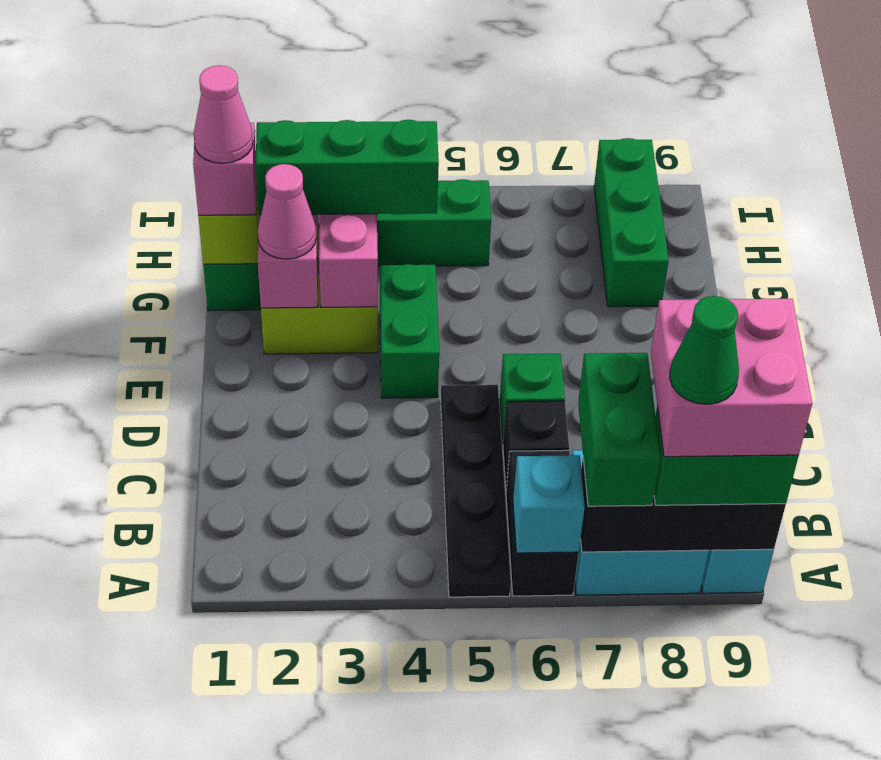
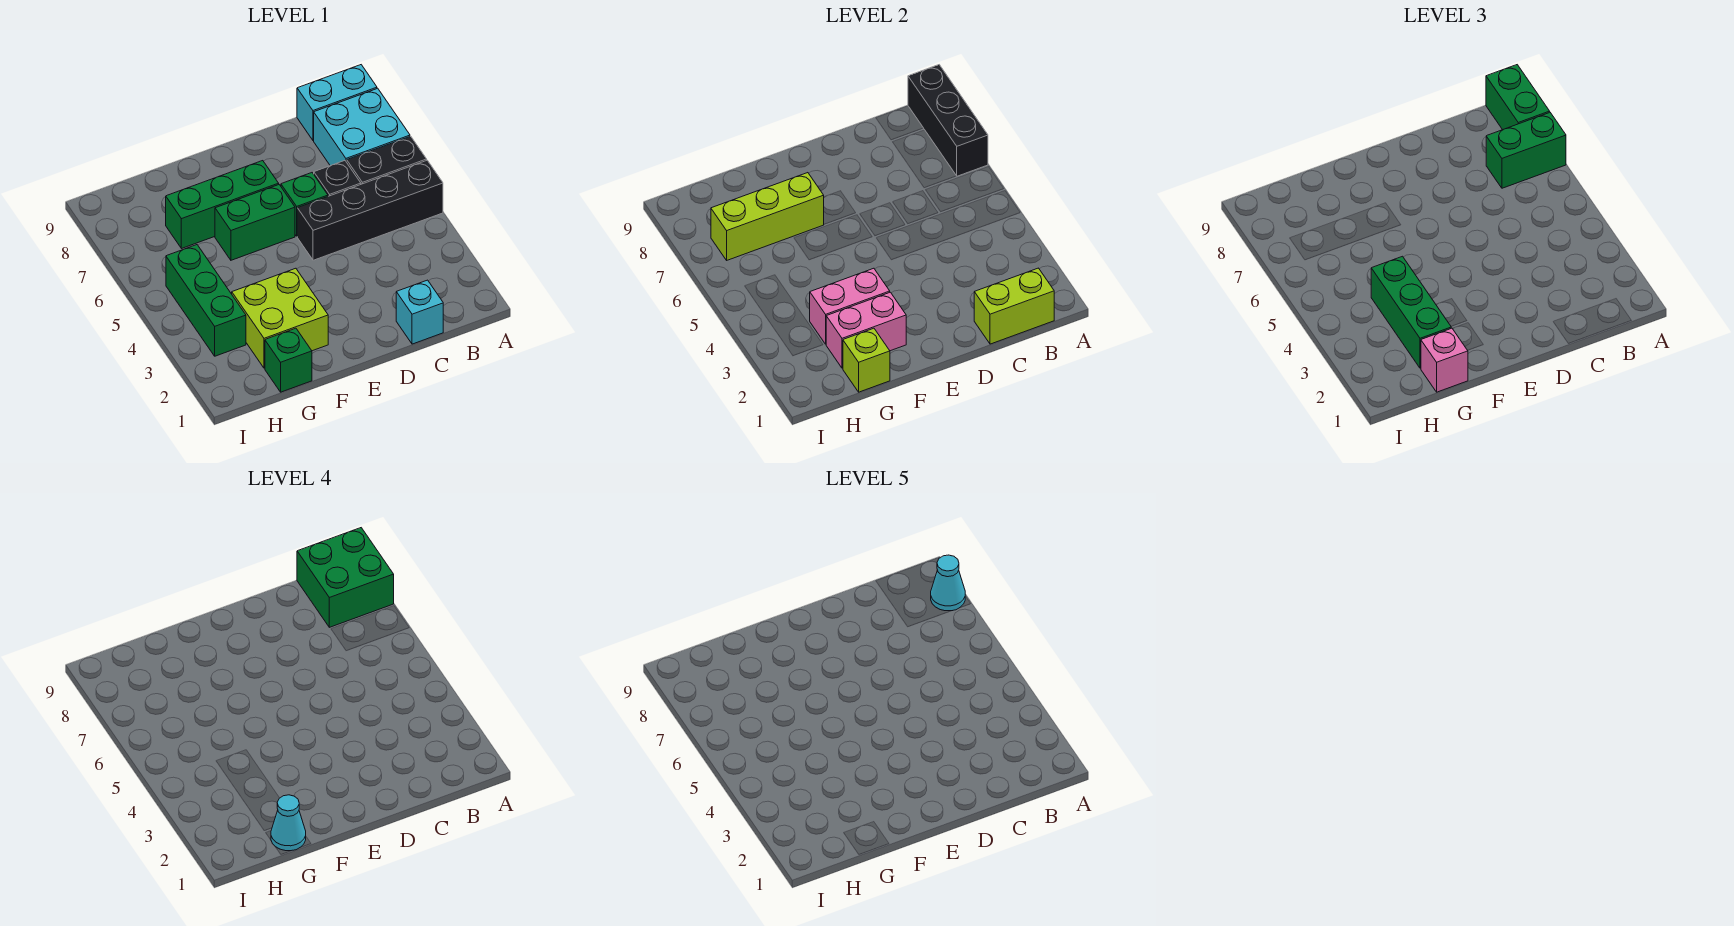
black 1x4 plate [441,385,511,597] -> black 1x4 brick [297,160,443,260]
cyan 1x1 brick [513,455,585,553] -> cyan 1x1 brick moved to [396,280,443,344]
pink 2x2 brick [651,298,812,457] -> green 2x2 brick [297,528,394,627]
green 1x1 cone [670,296,739,404] -> cyan 1x1 cone [931,555,965,611]
none -> lime 1x2 brick [974,268,1054,344]
green 1x2 brick [380,264,439,398] -> green 1x2 brick moved to [215,185,295,260]
pink 1x1 cone [258,164,316,259] -> none
none -> lime 1x3 brick [711,173,824,260]
pink 1x1 cone [194,65,253,163] -> cyan 1x1 cone [271,795,306,851]
green 1x3 brick [594,138,669,307] -> green 1x3 brick moved to [166,161,279,249]

